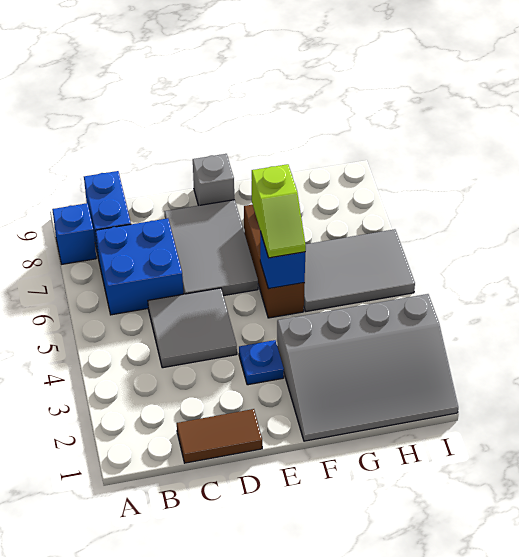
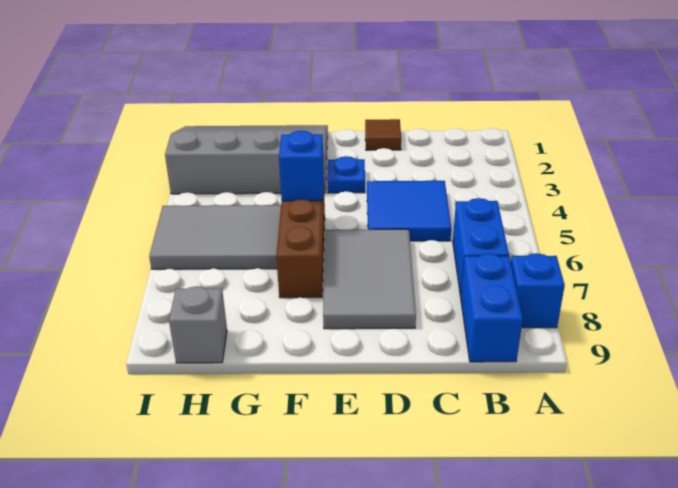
blue 2x2 brick [95,218,183,315] -> blue 1x2 brick [453,198,509,296]
brown 1x2 tile [177,409,262,463] -> brown 1x1 tile [365,119,401,150]
grey 2x2 tile [148,288,237,368] -> blue 2x2 tile [367,181,451,241]
grey 1x1 brick [193,154,234,206] -> grey 1x1 brick moved to [169,286,227,363]
lime 1x2 slope [252,164,306,258] -> none

